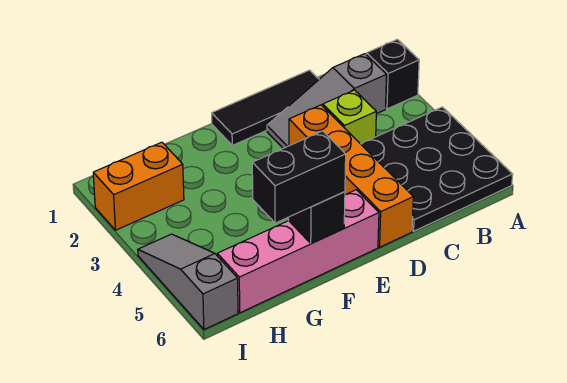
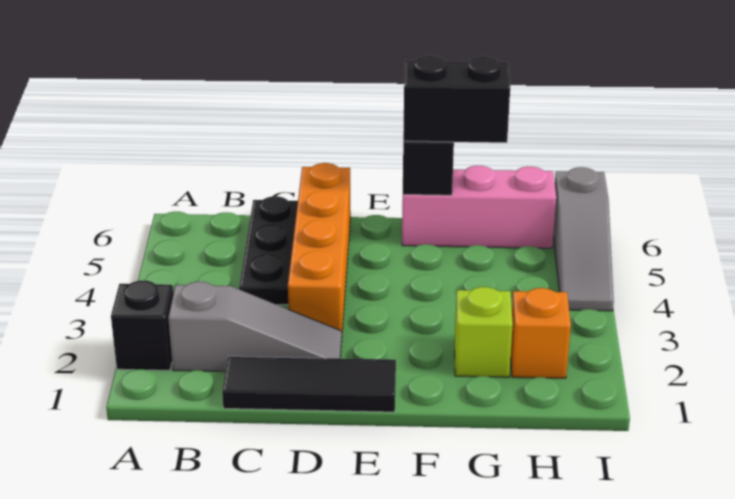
black 3x3 plate [361,107,513,231] -> black 1x3 plate [239,196,298,305]
lime 1x1 brick [323,90,376,144] -> lime 1x1 brick moved to [455,287,513,377]
pink 1x4 brick [217,190,379,313] -> pink 1x3 brick [402,166,556,248]
orange 1x2 brick [93,142,184,230] -> orange 1x1 brick [511,288,571,378]

